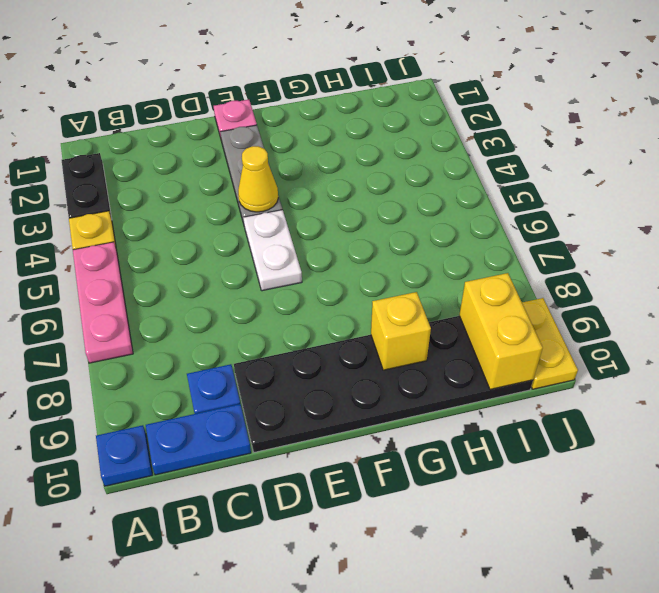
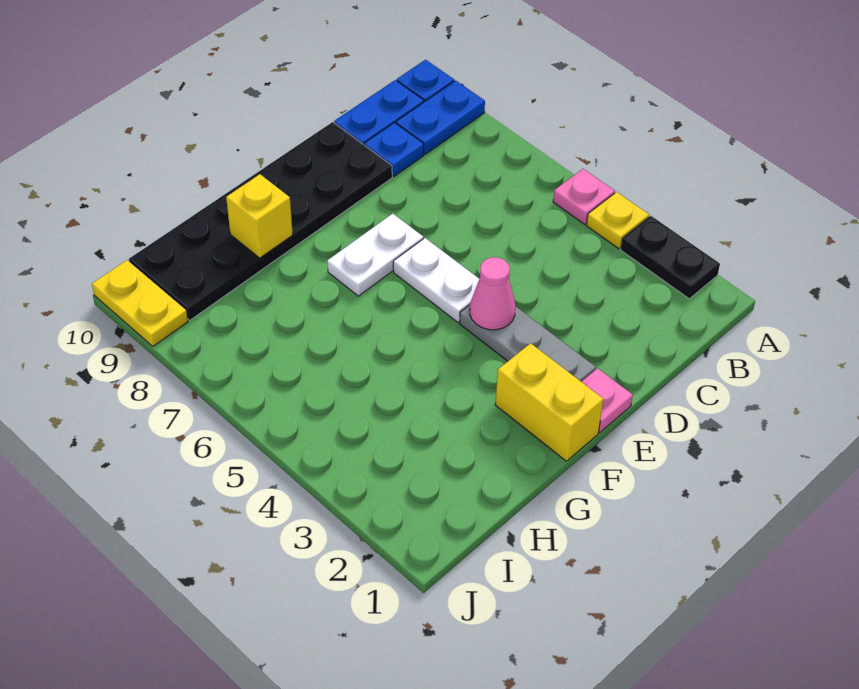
pink 1x3 plate [73,242,133,363] -> pink 1x1 plate [553,169,615,225]
none -> blue 1x2 plate [396,81,485,154]
yellow 1x1 cone [238,146,278,212] -> pink 1x1 cone [470,257,515,330]
none -> white 1x2 plate [327,214,423,296]
yellow 1x2 brick [459,273,543,390] -> yellow 1x2 brick moved to [495,343,603,461]

